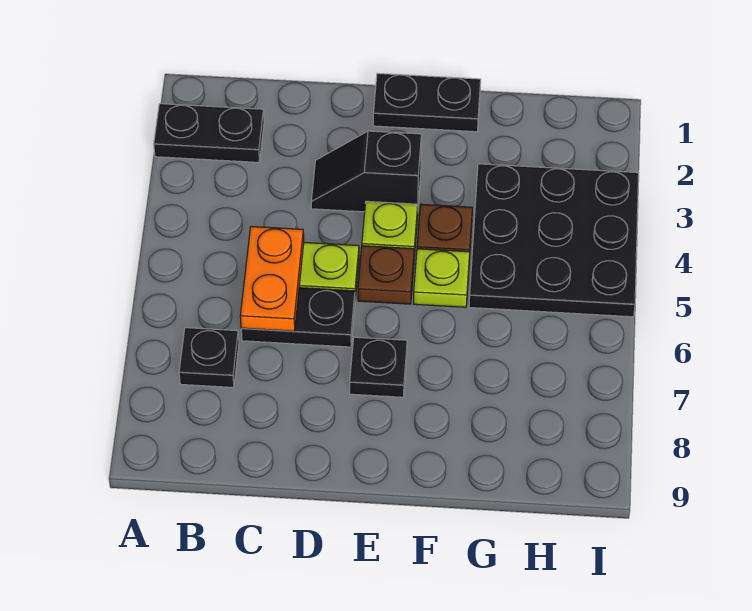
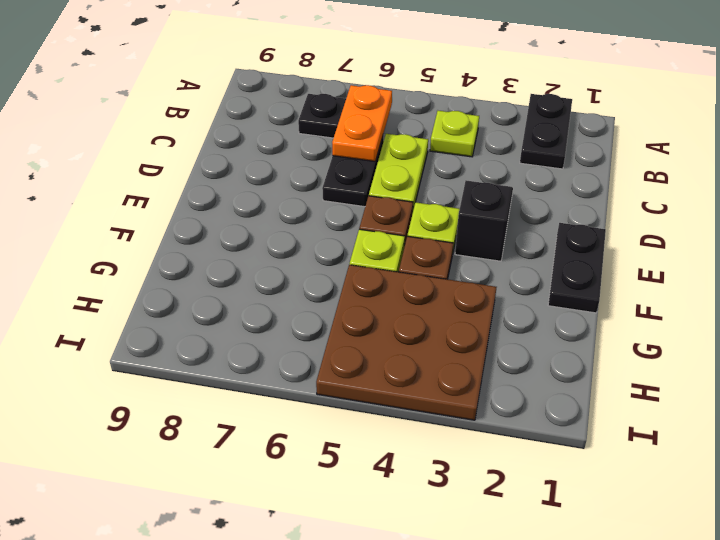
none -> lime 1x1 plate [430,111,479,157]
orange 1x2 plate [240,227,304,331] -> orange 1x2 plate turned to [332,85,392,162]
black 1x1 plate [350,337,407,397] -> none
black 3x3 plate [469,164,639,317] -> brown 3x3 plate [316,265,496,420]

